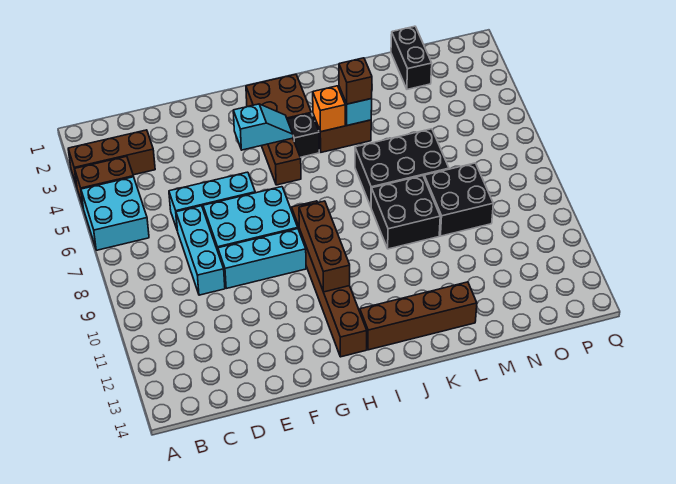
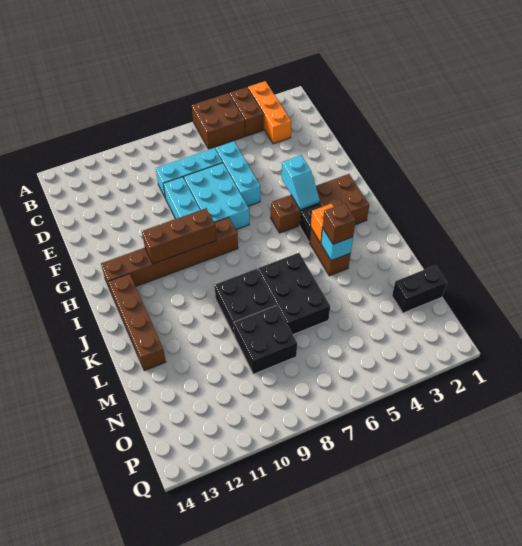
brown 1x3 brick [68,130,155,186] -> orange 1x3 brick [248,81,291,144]
cyan 2x2 brick [81,177,149,250] -> brown 2x2 brick [192,93,245,149]

